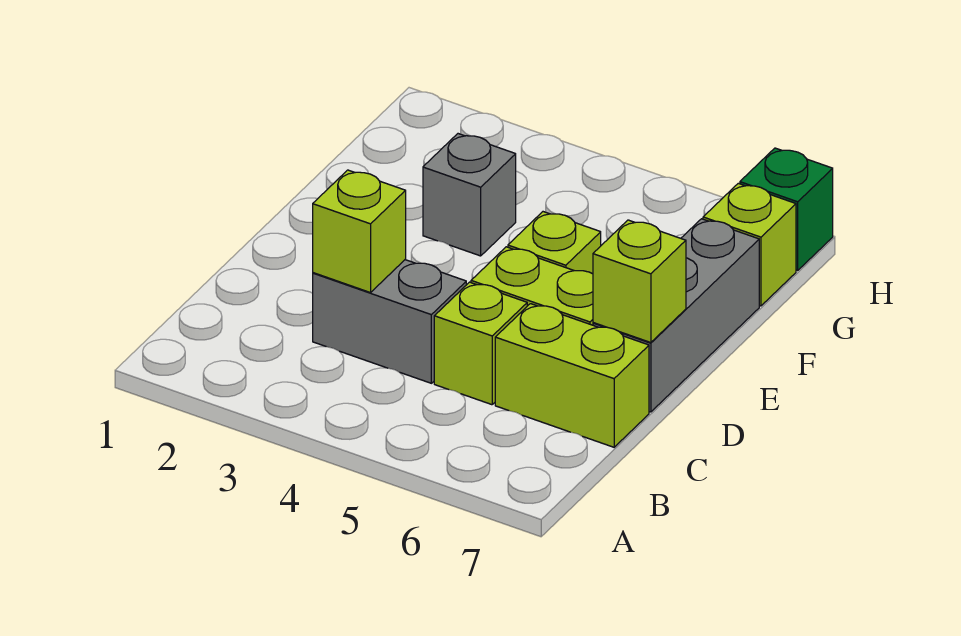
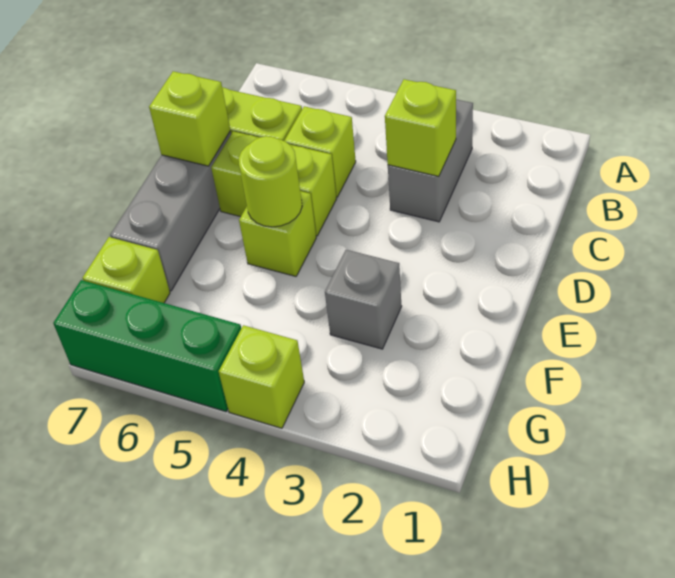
grey 1x2 brick [313,260,466,383] -> grey 1x2 brick turned to [388,99,473,222]
none -> lime 1x1 round brick [239,136,302,227]
none -> lime 1x1 brick [219,325,304,428]
green 1x1 brick [740,148,833,270] -> green 1x3 brick [53,280,241,411]

